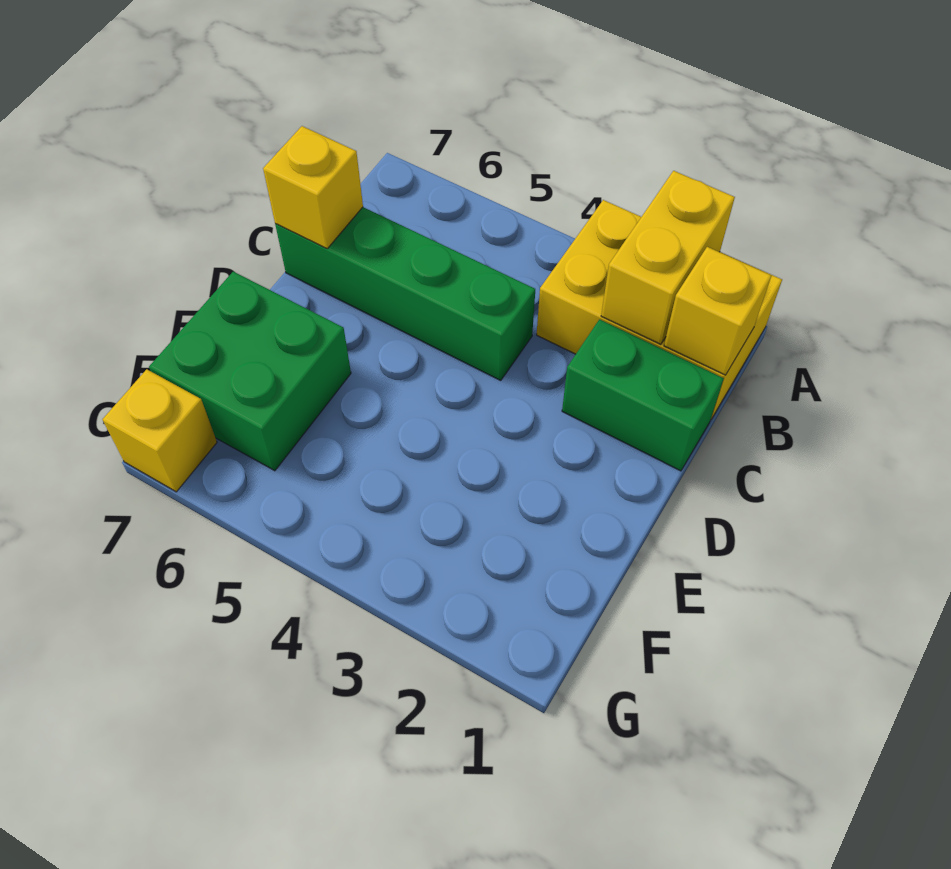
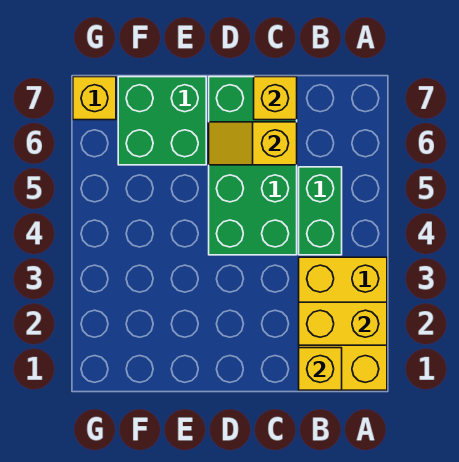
green 1x2 brick [562,319,724,471] -> green 1x2 brick moved to [299,167,342,255]
green 1x4 brick [275,207,535,381] -> green 2x4 brick [209,77,297,255]
none -> yellow 1x2 slope [209,122,297,165]

